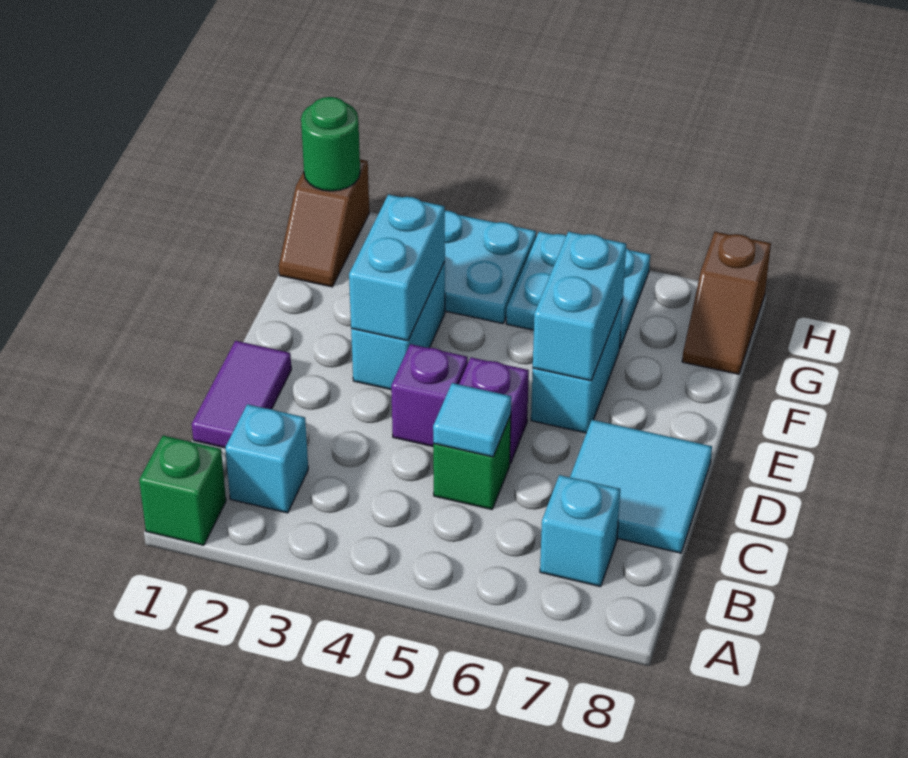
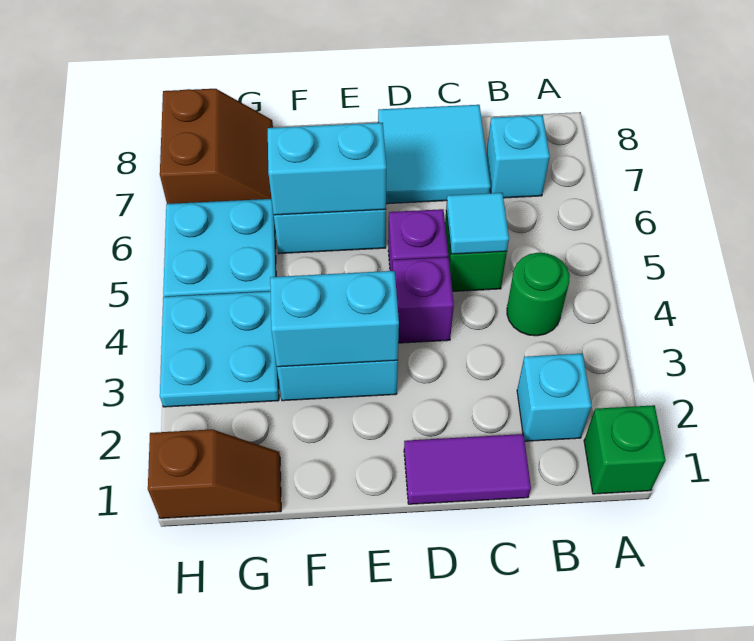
brown 1x2 slope [682,232,771,374] -> brown 2x2 slope [160,89,273,204]
green 1x1 round brick [301,97,360,191] -> green 1x1 round brick moved to [507,253,570,336]

